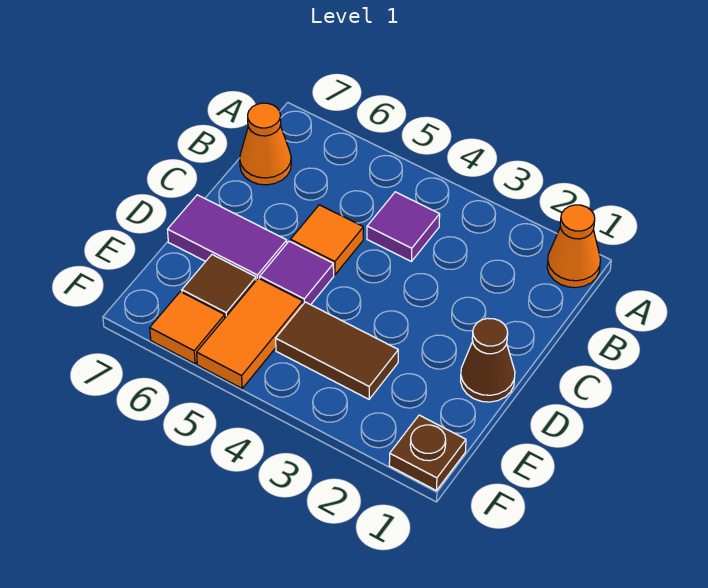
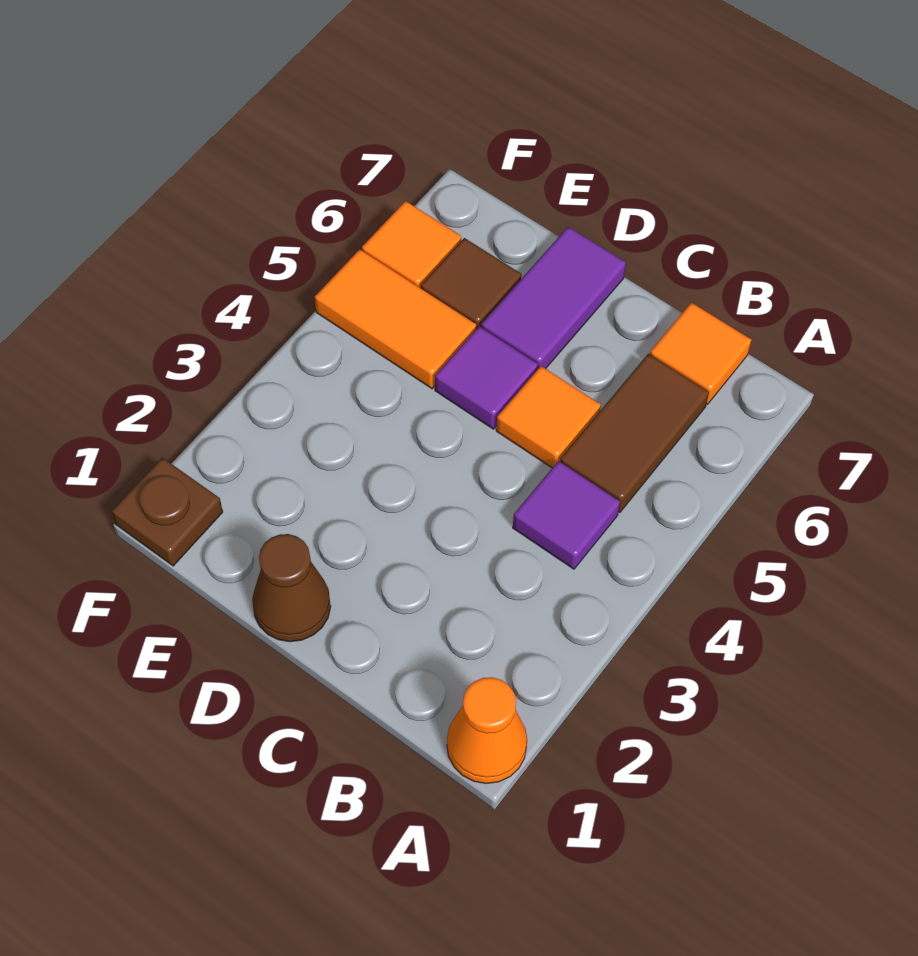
orange 1x1 cone [240,103,291,185] -> orange 1x1 tile [650,303,751,404]
brown 1x2 tile [276,302,398,399] -> brown 1x2 tile moved to [560,354,709,513]

